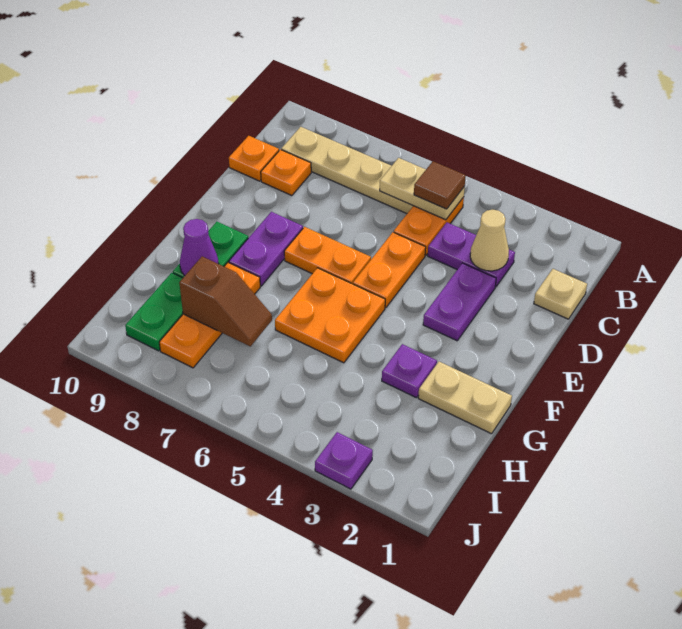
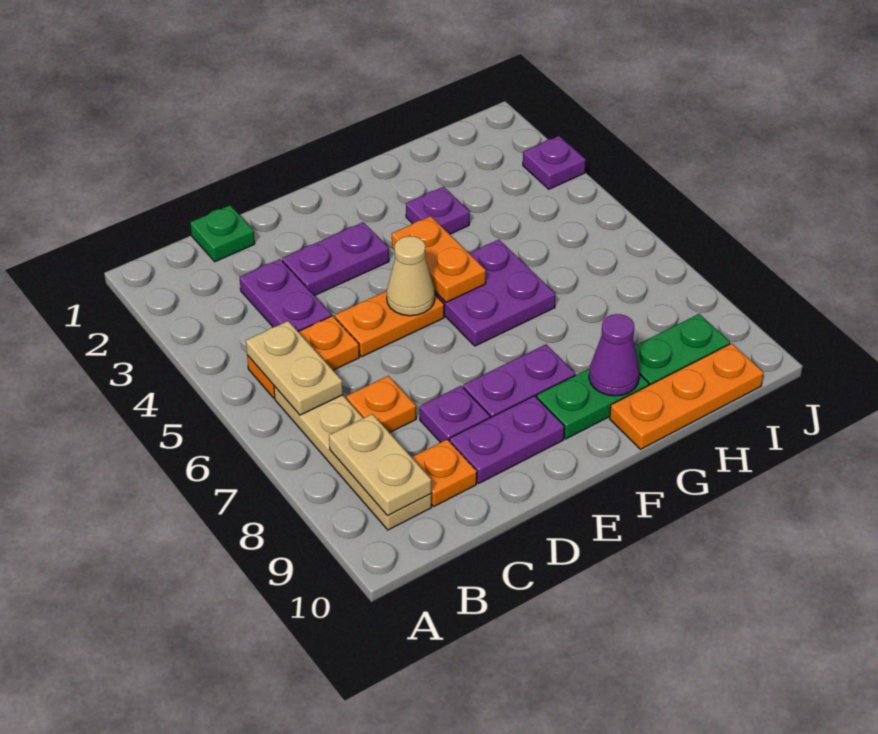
brown 1x1 tile [414,161,466,209] -> none
tan 1x1 plate [534,269,587,319] -> green 1x1 plate [190,205,255,262]
tan 1x1 cone [470,210,509,271] -> tan 1x1 cone moved to [387,236,435,316]
orange 1x1 plate [229,136,279,181] -> orange 1x1 plate moved to [346,376,416,433]
none -> purple 1x1 plate [420,386,490,443]
none -> purple 1x2 plate [449,396,564,483]
orange 1x2 plate [284,227,371,284] -> orange 1x2 plate moved to [392,216,486,302]
orange 2x2 plate [275,268,385,363] -> purple 2x2 plate [435,240,556,346]
tan 1x2 plate [418,362,512,434] -> tan 1x2 plate moved to [329,414,431,516]
orange 1x3 plate [159,263,260,368] -> orange 1x3 plate moved to [610,343,764,449]
brown 1x2 slope [179,256,272,346] -> none

